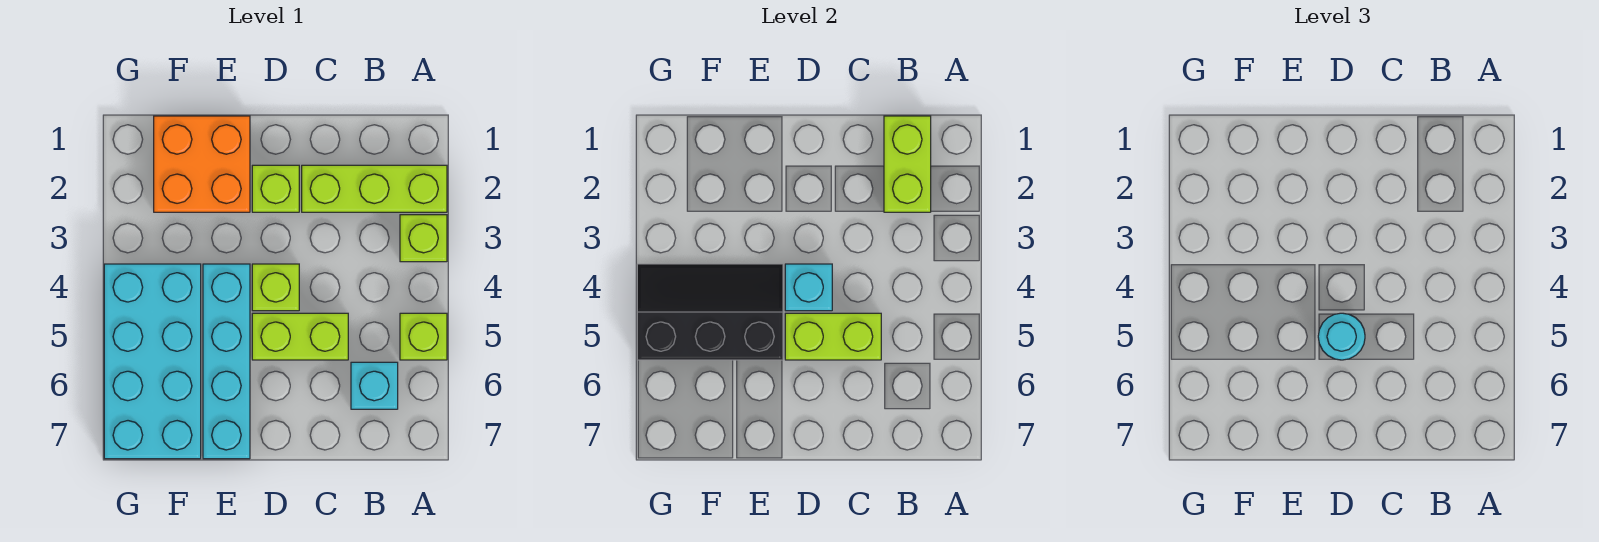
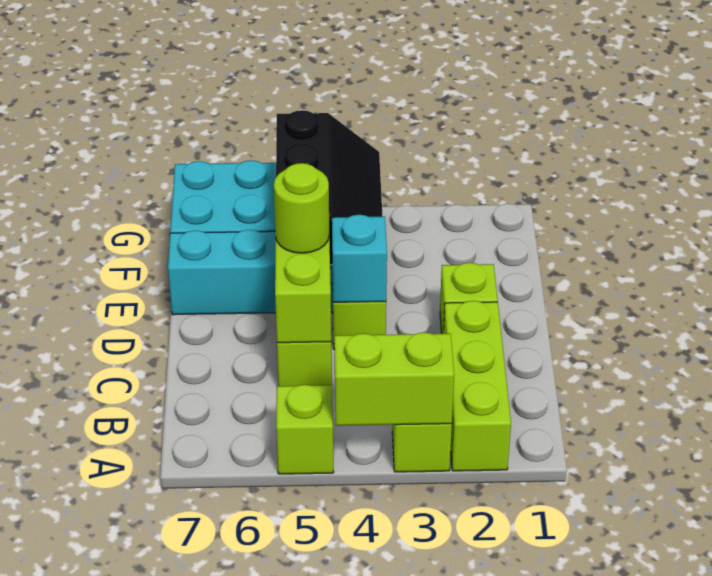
lime 1x2 brick [884,116,931,212] -> lime 1x2 brick moved to [334,332,454,426]
cyan 1x1 brick [351,362,398,409] -> none
cyan 1x1 round brick [1318,313,1365,360] -> lime 1x1 round brick [274,163,329,253]
orange 2x2 brick [154,116,250,212] -> none

